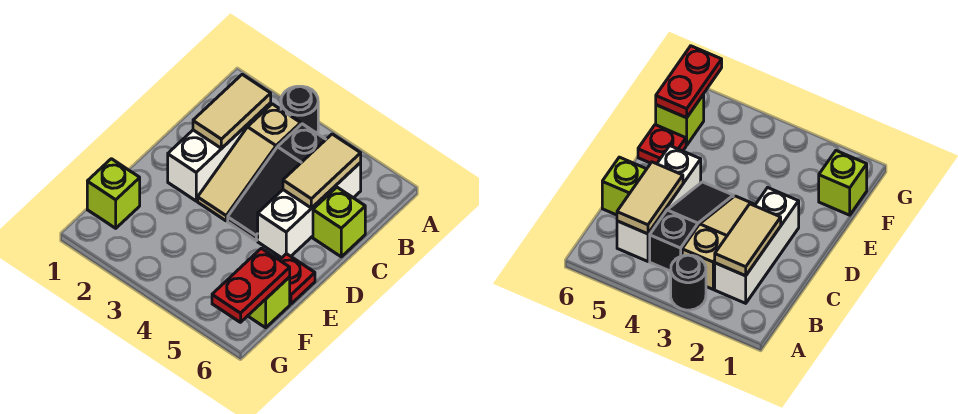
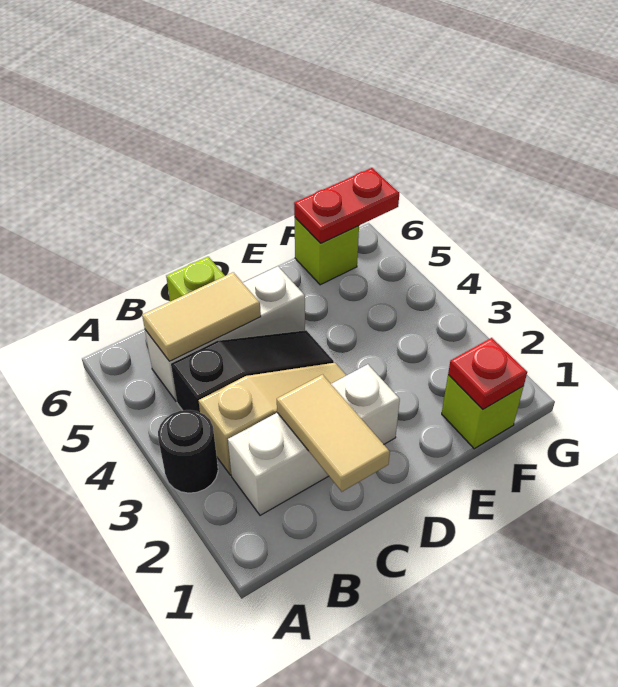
tan 1x2 tile [193,74,271,148] -> tan 1x2 tile turned to [277,375,390,492]
red 1x1 plate [280,254,315,304] -> red 1x1 plate moved to [448,338,527,409]

